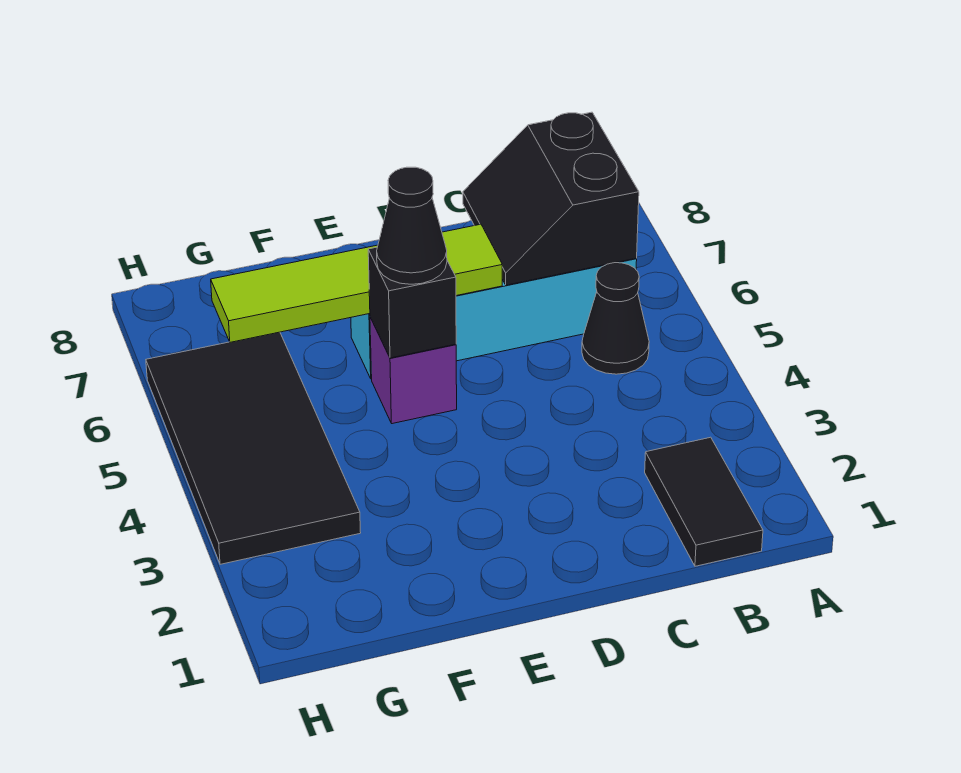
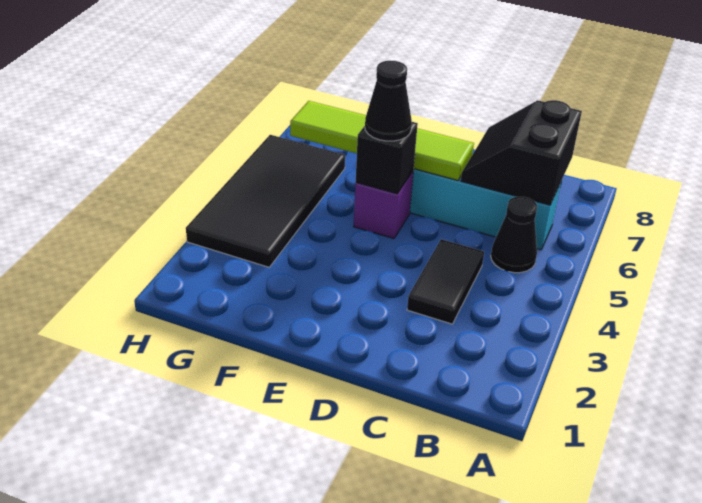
black 1x2 tile [645,437,763,566] -> black 1x2 tile moved to [407,239,484,324]

